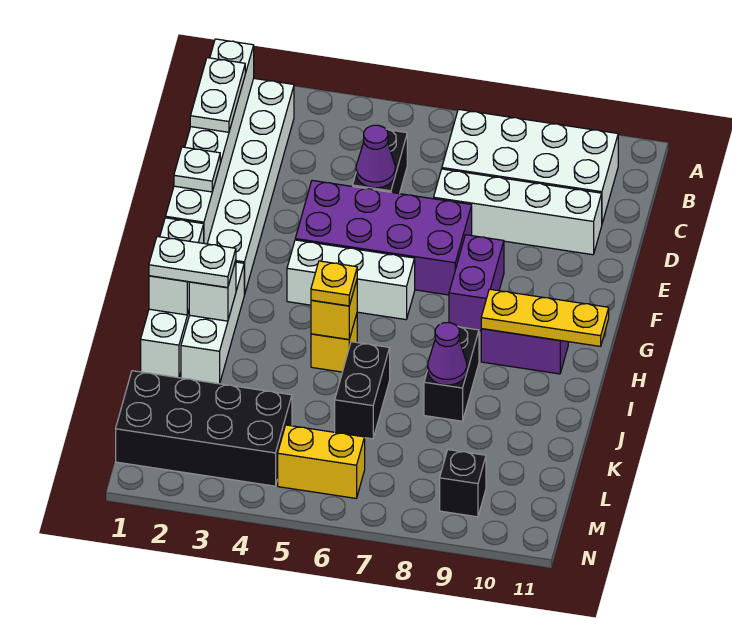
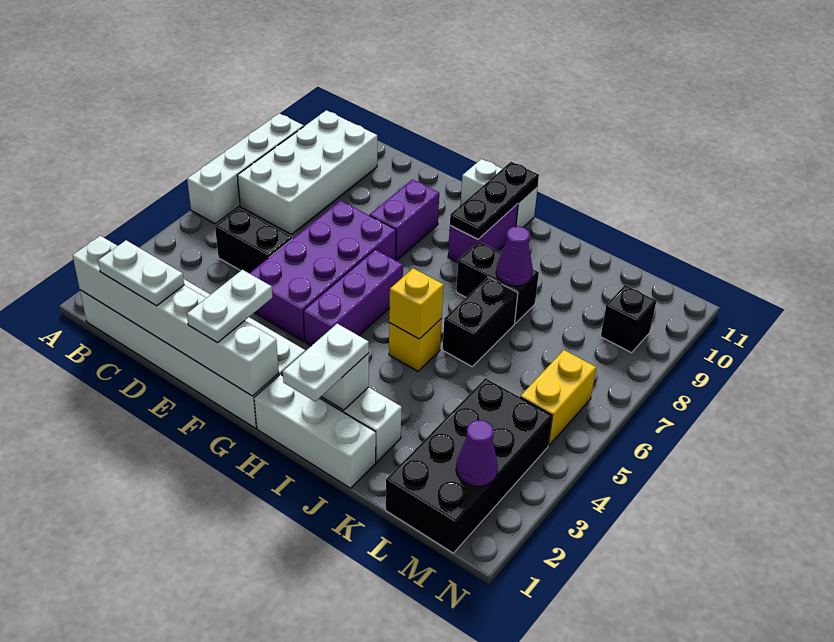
purple 1x1 cone [356,125,395,188] -> purple 1x1 cone moved to [456,420,498,486]
white 1x4 brick [434,169,602,255] -> white 1x4 brick moved to [187,113,304,224]
white 1x1 plate [174,147,220,192] -> white 1x2 plate [187,270,272,343]
purple 1x2 brick [449,235,504,331] -> purple 1x2 brick turned to [370,180,439,260]
white 1x3 brick [287,240,415,320] -> purple 1x3 brick [304,250,403,346]
white 1x2 brick [149,218,204,315] -> white 1x2 brick moved to [461,159,538,227]
yellow 1x3 plate [481,289,609,346] -> black 1x3 plate [450,162,539,239]
yellow 1x1 plate [311,261,357,306] -> none
black 1x2 brick [335,342,390,439] -> black 1x2 brick turned to [443,277,518,366]

